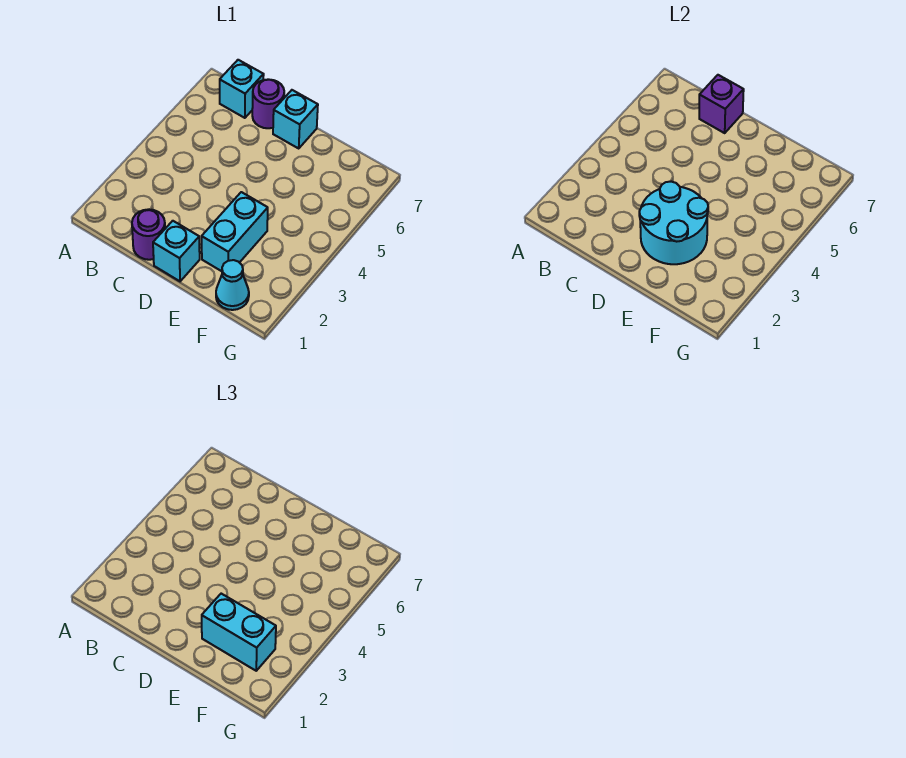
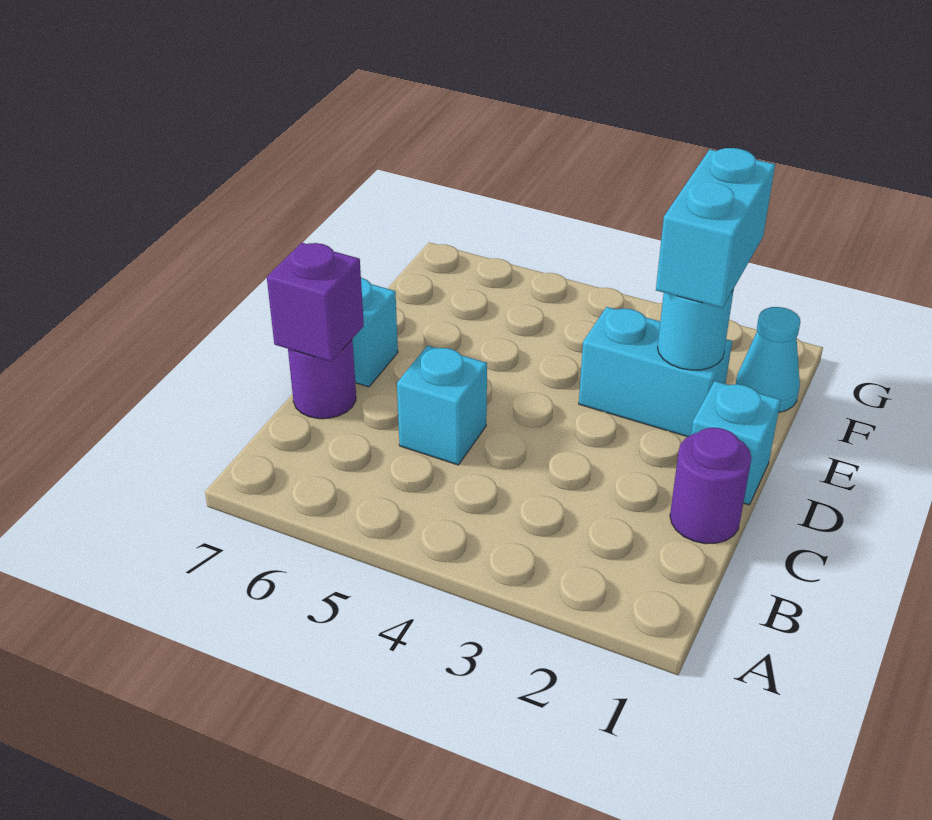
cyan 1x1 brick [220,60,264,118] -> cyan 1x1 brick moved to [397,345,487,465]
cyan 2x2 round brick [639,182,708,264] -> cyan 1x1 round brick [658,289,734,370]

